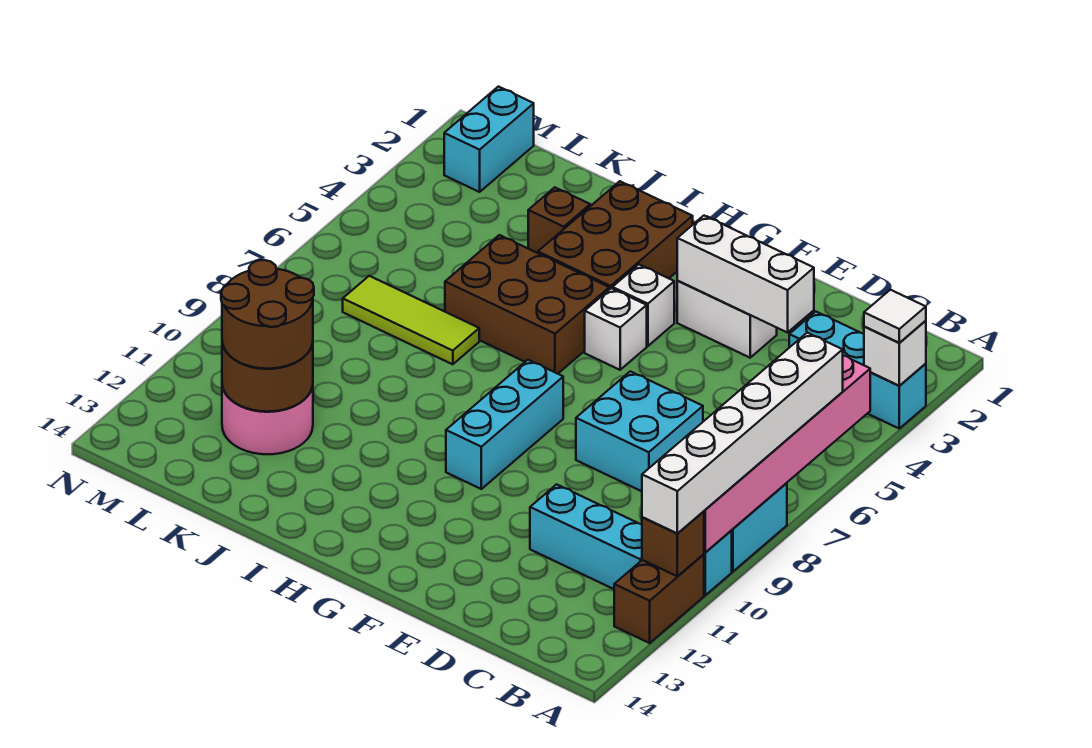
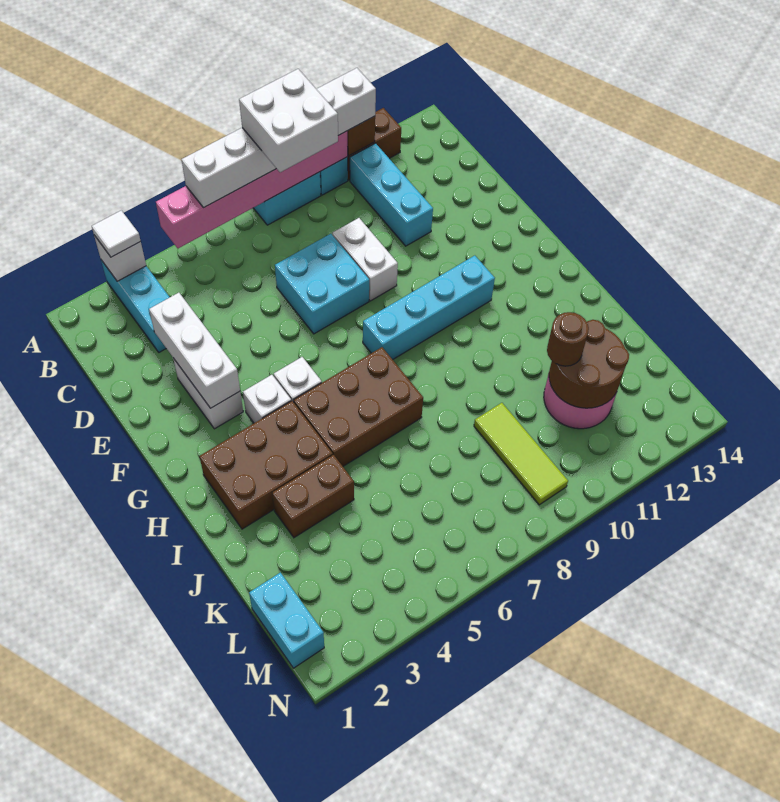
none -> white 2x2 brick [239,69,338,172]
none -> white 1x2 brick [332,218,398,301]
cyan 1x3 brick [446,360,563,489] -> cyan 1x4 brick [363,256,495,360]
brown 2x3 brick [445,235,609,374] -> brown 2x3 brick turned to [294,347,423,466]
brown 1x1 brick [528,187,590,253] -> brown 1x2 brick [272,455,354,538]
lime 1x3 tile [343,276,479,364] -> lime 1x3 tile moved to [474,403,568,505]
brown 2x2 round brick [221,260,314,369] -> brown 1x1 round brick [547,312,589,366]
cyan 1x2 brick [444,87,534,192] -> cyan 1x2 brick turned to [249,573,324,668]

